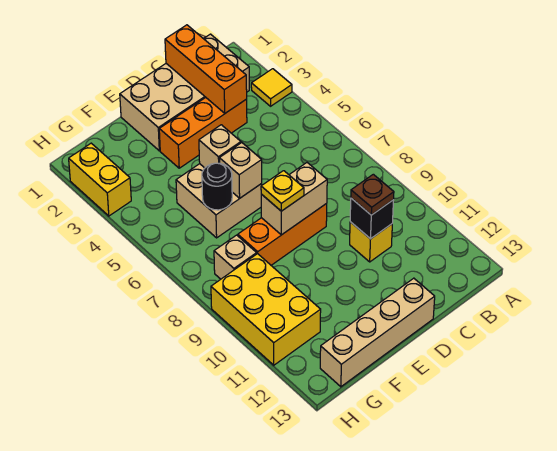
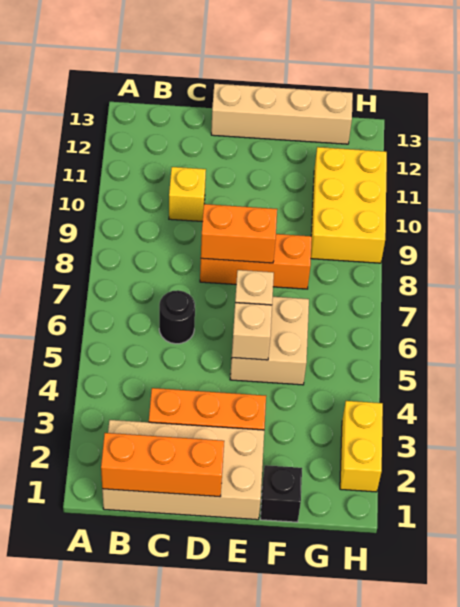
yellow 1x1 tile [251,69,292,106] -> none
orange 1x3 brick [165,25,247,113] -> orange 1x3 brick turned to [101,433,224,497]
black 1x1 brick [350,198,394,239] -> black 1x1 brick moved to [261,465,302,522]
brown 1x1 plate [351,174,394,215] -> none
tan 1x2 brick [261,163,327,235] -> orange 1x2 brick [201,204,277,263]
yellow 1x1 plate [261,171,304,211] -> none
black 1x1 round brick [202,163,232,210] -> black 1x1 round brick moved to [159,290,195,344]
tan 1x1 brick [214,235,257,279] -> none

